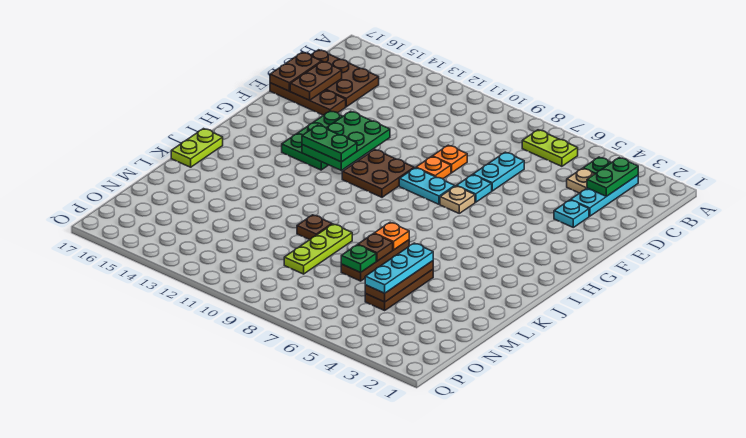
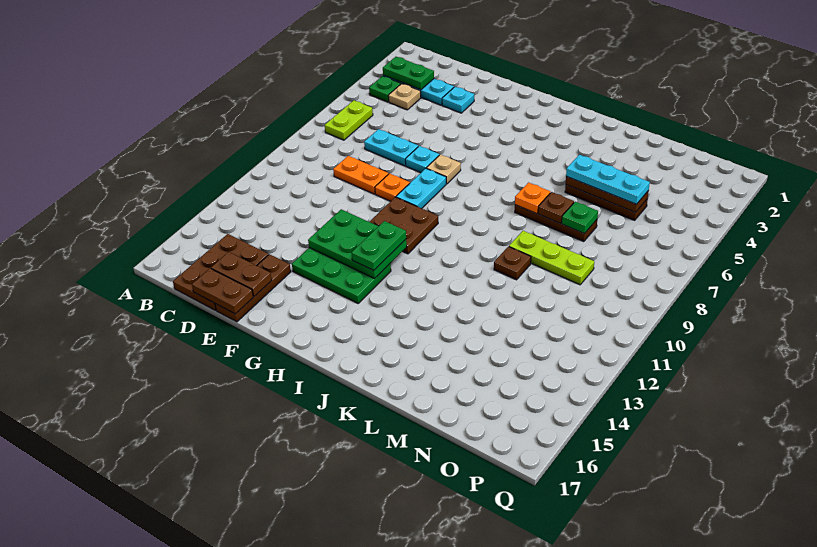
orange 1x1 plate [432,145,467,173] -> orange 1x2 plate [333,156,389,194]
lime 1x2 plate [171,129,223,167] -> none

